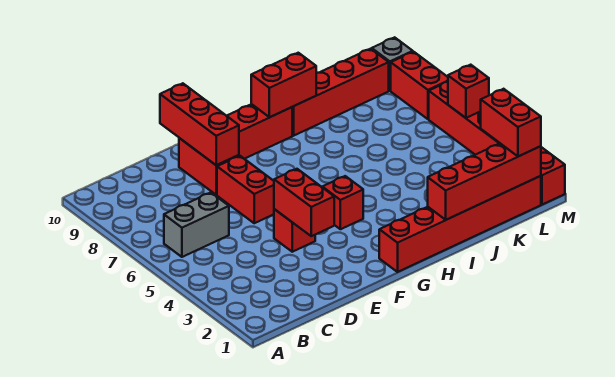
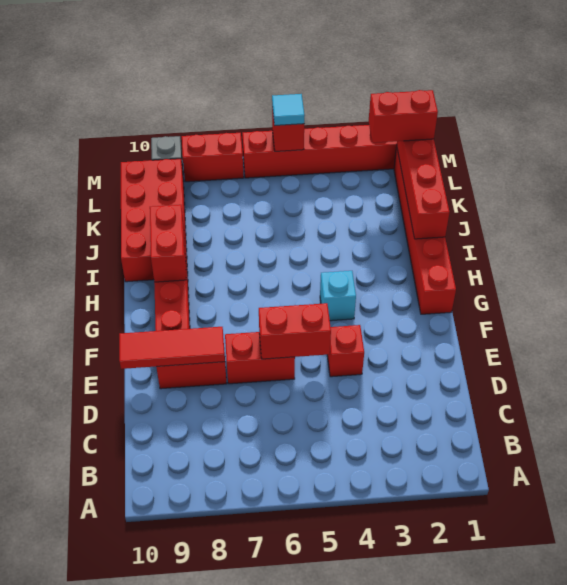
grey 1x2 brick [164,193,229,257] -> none
red 1x2 brick [274,169,334,236] -> red 1x2 brick moved to [259,303,331,359]
red 1x3 brick [160,83,239,165] -> red 1x3 tile [119,327,225,369]
red 1x1 brick [322,176,363,229] -> cyan 1x1 brick [320,271,356,321]
red 1x4 brick [292,49,389,136] -> red 2x4 brick [121,159,188,282]
none -> cyan 1x1 tile [272,94,305,125]

